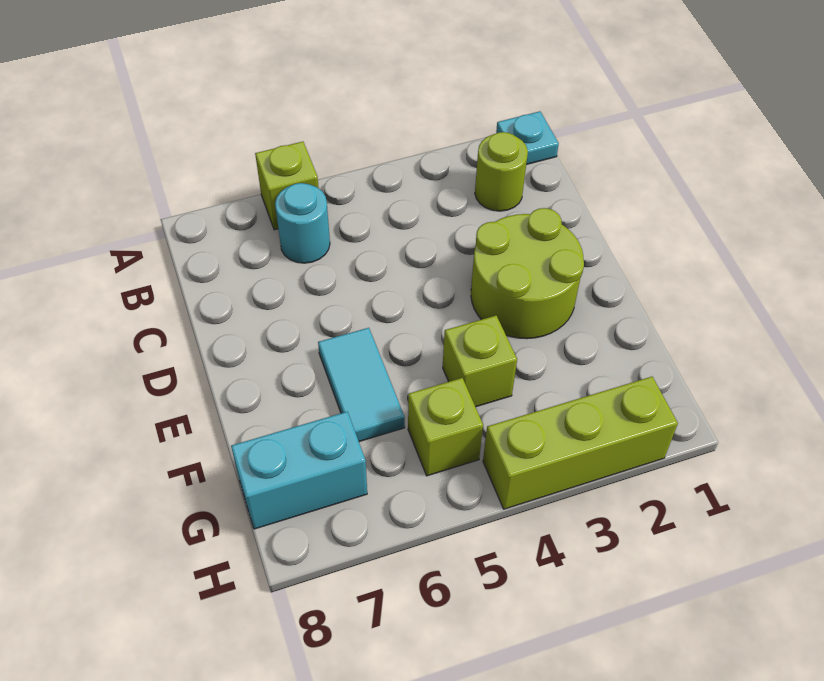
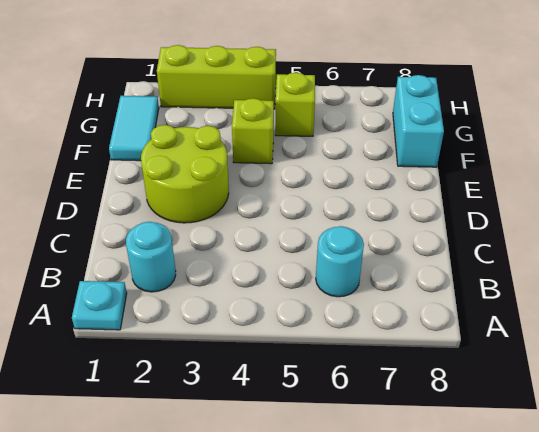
lime 1x1 brick [255,142,319,230] -> none
lime 1x1 round brick [475,132,528,211] -> cyan 1x1 round brick [126,222,176,292]
cyan 1x2 tile [318,328,405,442] -> cyan 1x2 tile moved to [109,96,159,161]
cyan 1x2 brick [231,412,367,529] -> cyan 1x2 brick turned to [393,75,444,167]

